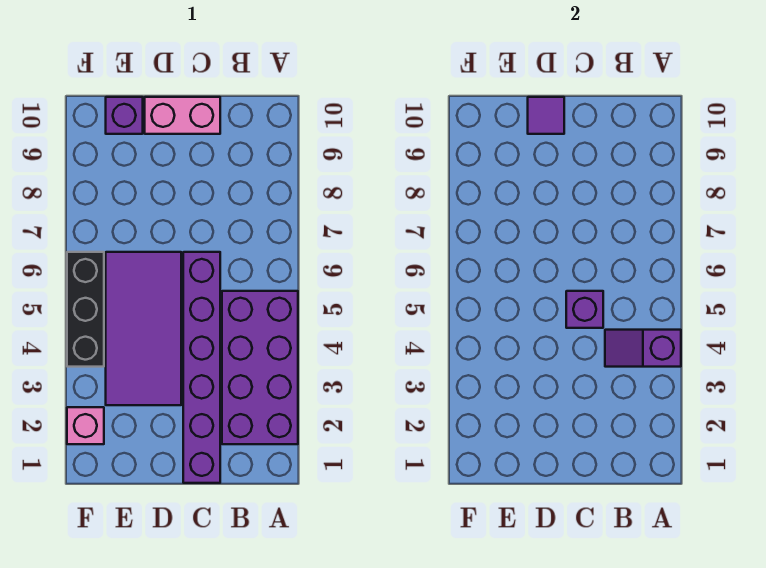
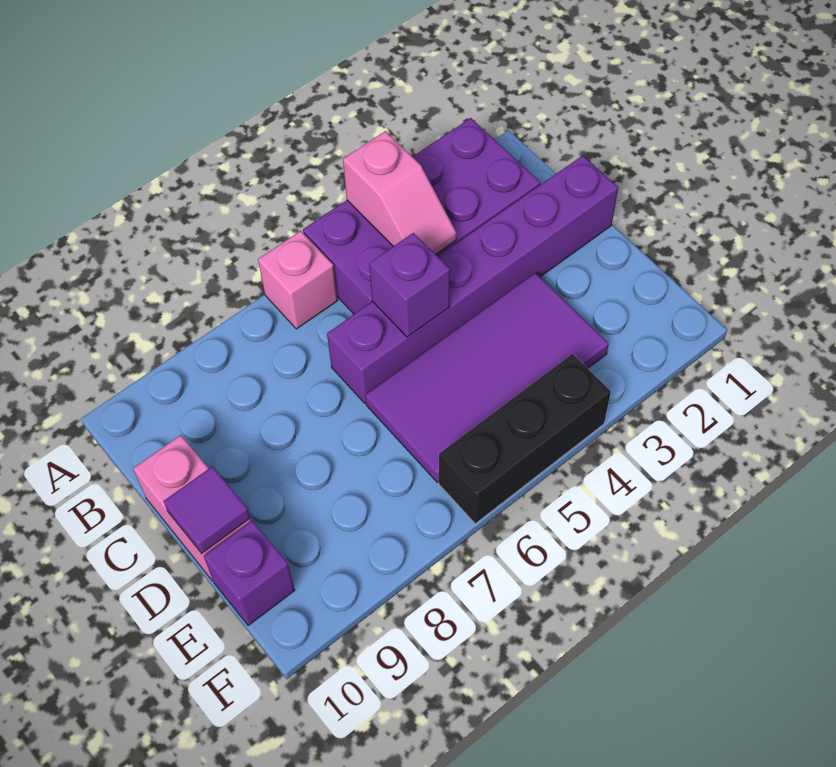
purple 1x2 slope [605,330,681,367] -> pink 1x2 slope [343,131,457,254]
pink 1x1 brick [67,407,104,444] -> pink 1x1 brick moved to [258,231,338,329]

